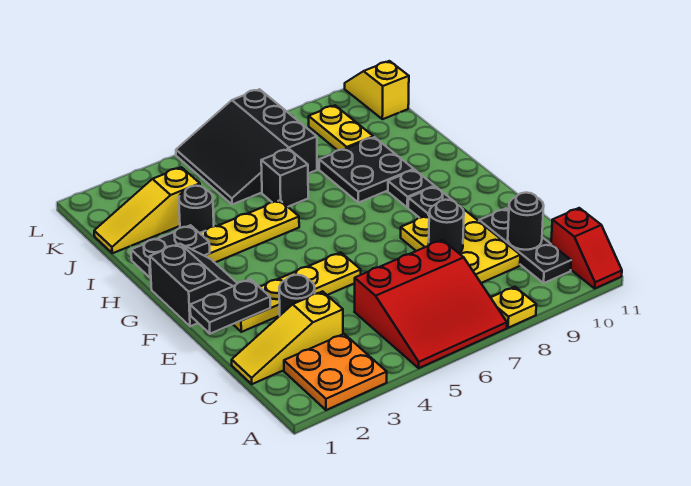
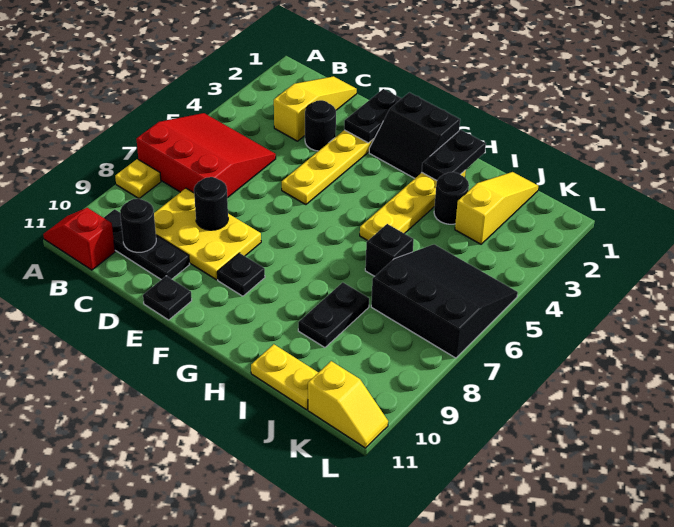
orange 2x2 plate [284,334,387,410] -> none
red 3x3 slope [354,240,507,368] -> red 3x3 slope turned to [136,113,276,198]
black 1x1 plate [388,170,434,208] -> black 1x1 plate moved to [143,276,192,320]
black 2x2 plate [319,137,414,203] -> black 1x2 plate [298,282,369,348]
yellow 1x2 plate [309,106,373,150] -> yellow 1x2 plate moved to [251,344,319,410]

